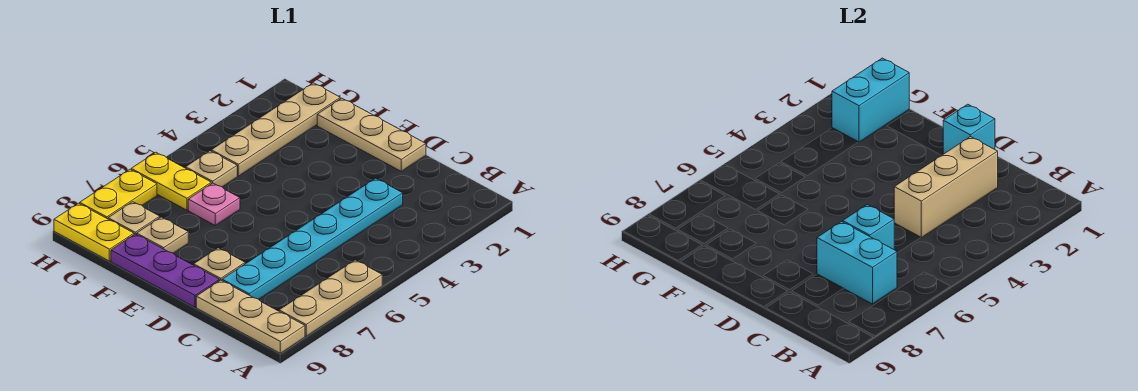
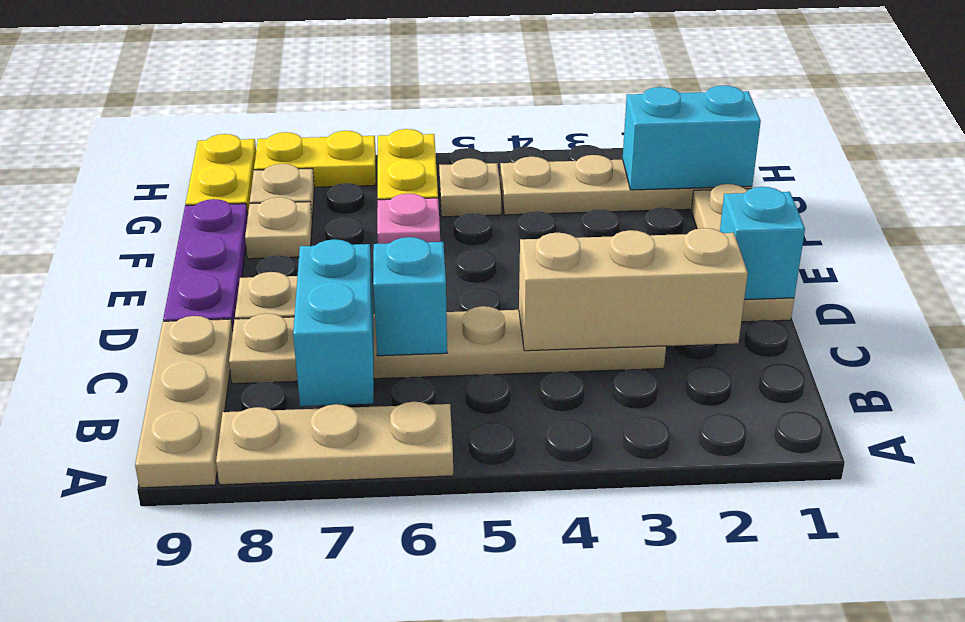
cyan 1x6 plate [222,178,403,299] -> tan 1x6 plate [229,306,666,384]

